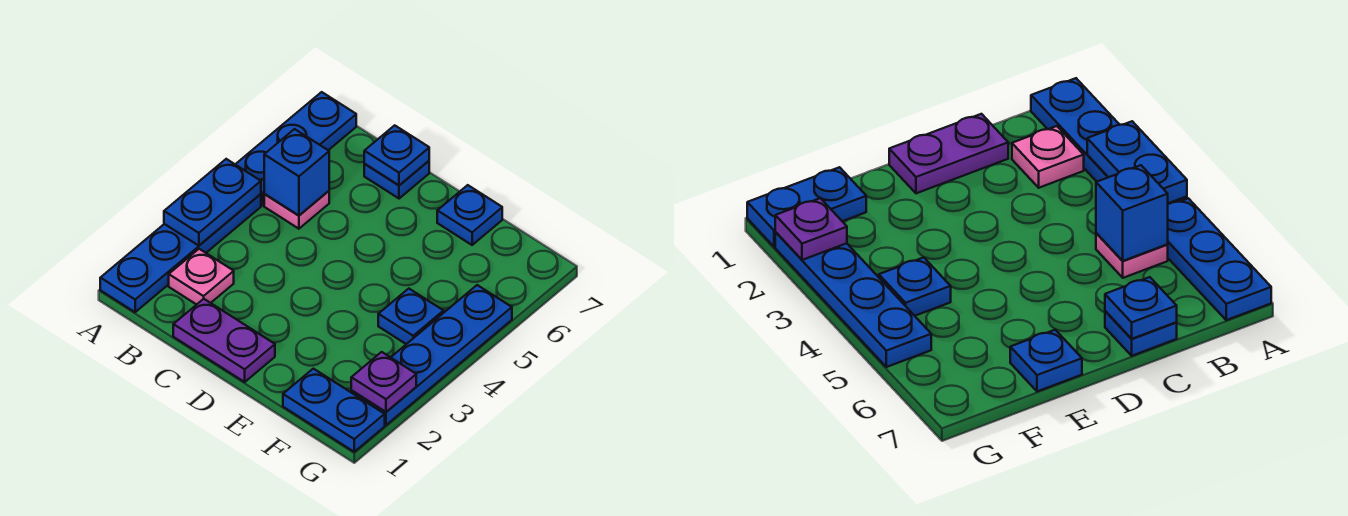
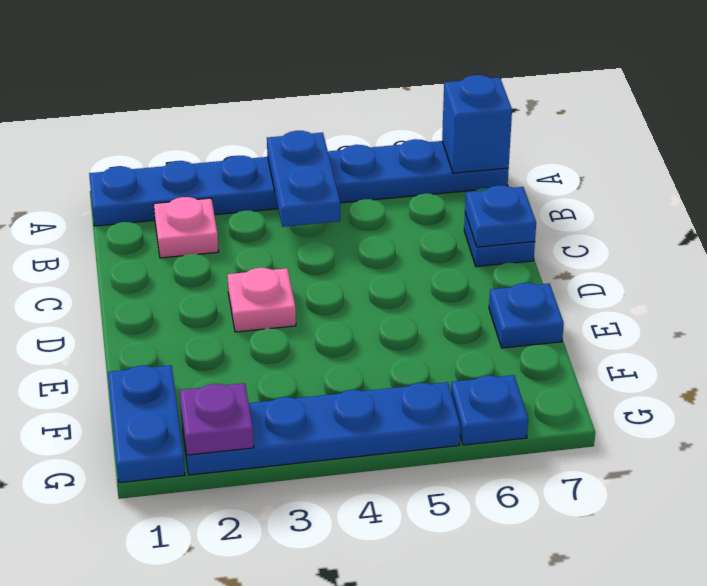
blue 1x2 plate [164,159,261,246] -> blue 1x2 plate turned to [267,131,340,227]
pink 1x1 plate [264,191,329,229] -> pink 1x1 plate moved to [227,268,296,332]
blue 1x1 brick [264,129,329,216] -> blue 1x1 brick moved to [442,75,512,173]
purple 1x2 plate [173,299,275,382] -> none
blue 1x1 plate [378,289,444,344] -> blue 1x1 plate moved to [451,375,528,445]

